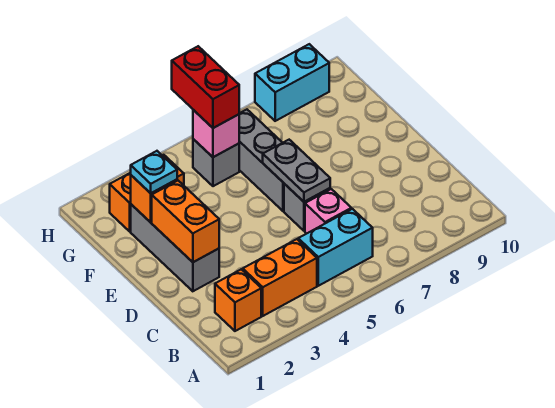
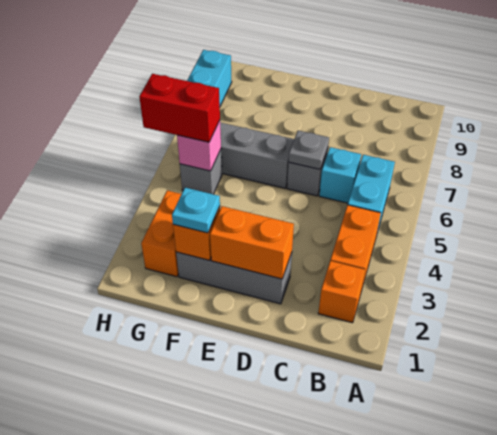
pink 1x1 brick [305,189,351,234] -> cyan 1x1 brick [319,147,361,203]
grey 1x2 plate [263,140,330,202] -> grey 1x1 plate [289,130,329,169]

